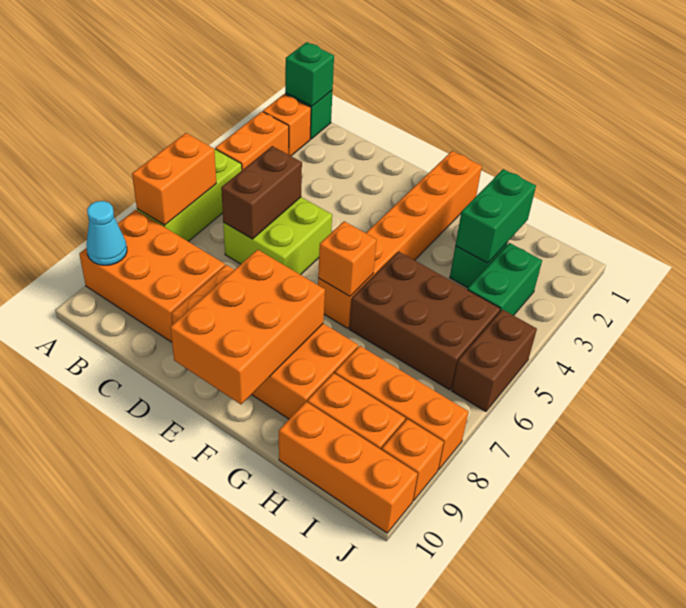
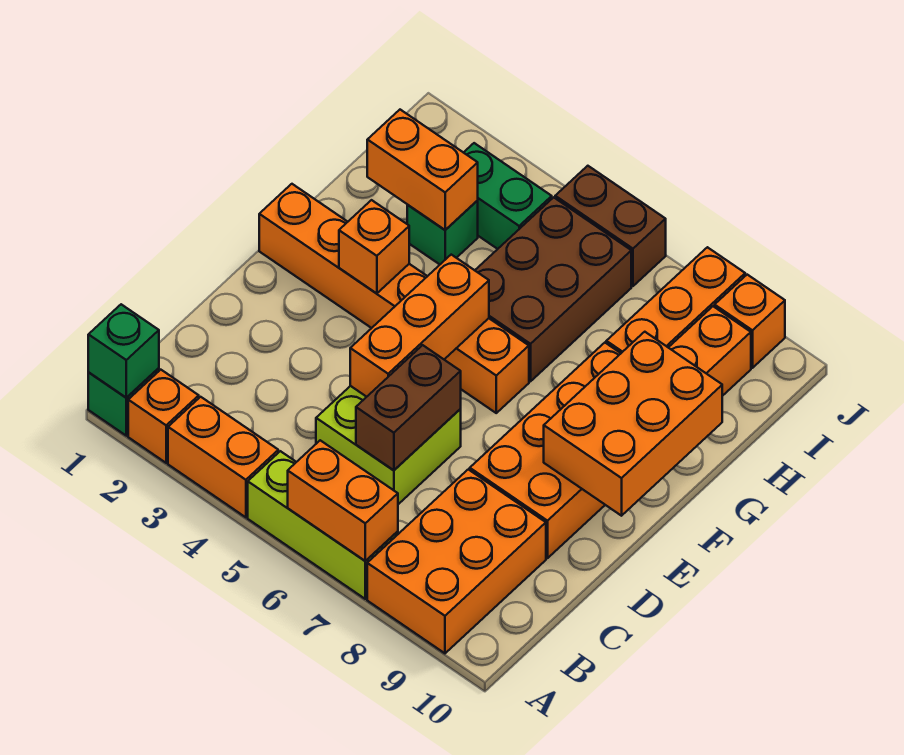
cyan 1x1 cone [87,201,127,265] -> none
brown 1x2 brick [221,146,302,239] -> brown 1x2 brick turned to [356,345,461,470]
orange 2x3 brick [170,250,325,404] -> orange 2x3 brick turned to [544,332,722,516]
orange 1x1 brick [318,221,377,296] -> orange 1x1 brick moved to [339,200,409,294]
green 1x2 brick [455,169,536,263] -> orange 1x2 brick [367,110,478,230]
orange 1x3 brick [279,402,418,533] -> orange 1x3 brick moved to [350,255,489,397]

